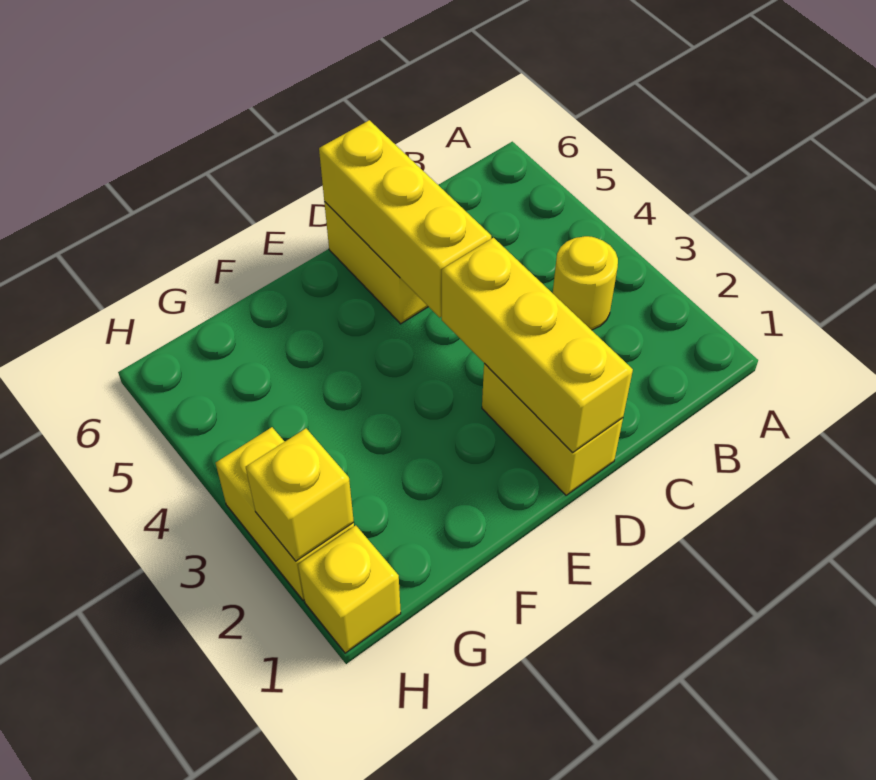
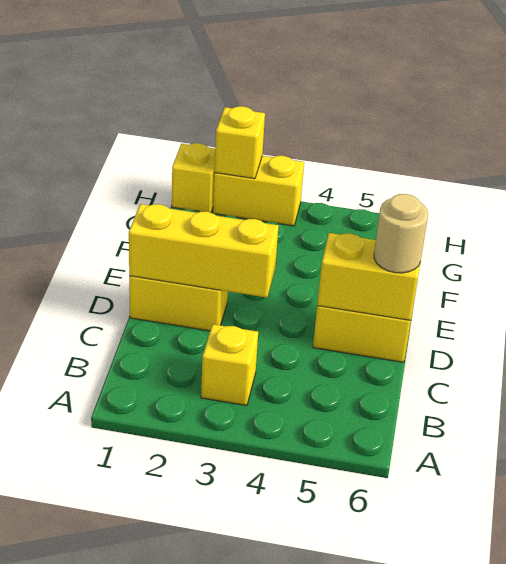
yellow 1x1 round brick [553,236,618,330] -> yellow 1x1 brick [201,324,258,406]
yellow 1x3 brick [319,120,491,317] -> yellow 1x2 brick [317,233,420,320]
none -> tan 1x1 round brick [374,194,428,273]

